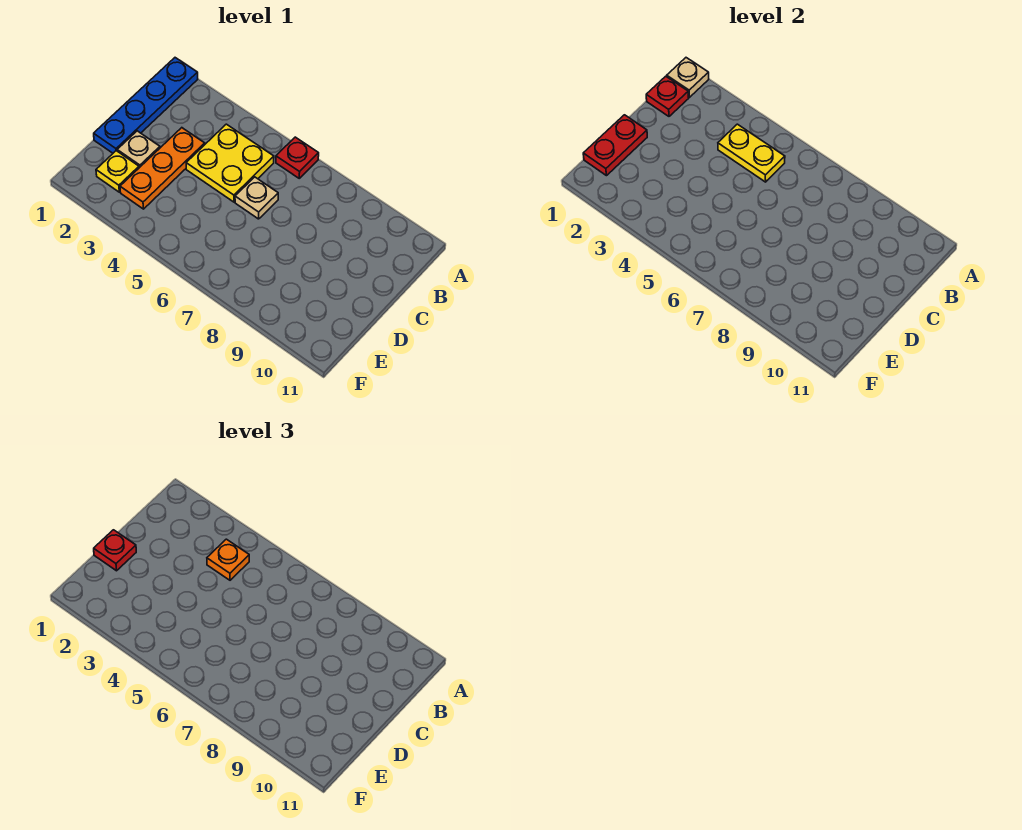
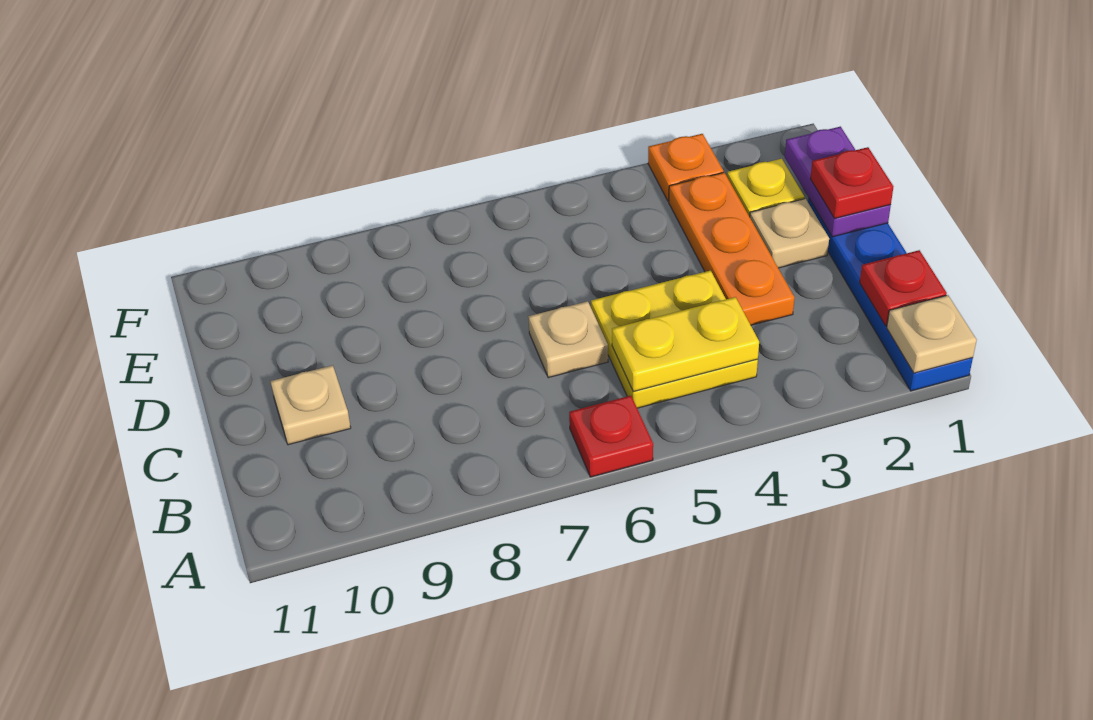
orange 1x1 plate [207,539,249,580] -> orange 1x1 plate moved to [648,134,723,201]
none -> tan 1x1 plate [270,365,351,445]
red 1x2 plate [583,115,647,176] -> purple 1x2 plate [785,127,891,237]

